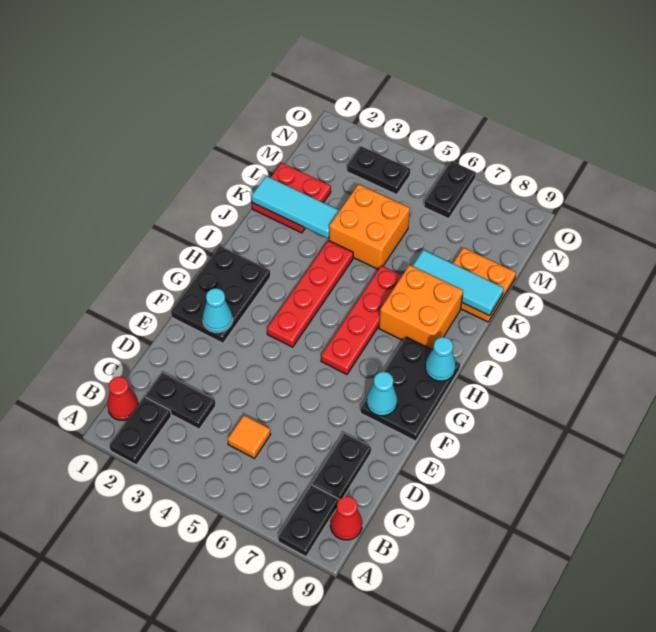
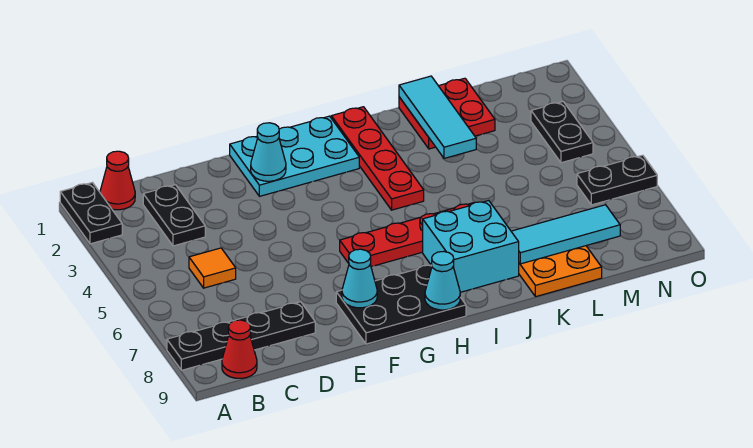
black 1x2 plate [109,397,171,465] -> black 1x2 plate turned to [60,183,122,244]
black 2x3 plate [171,246,271,343] -> cyan 2x3 plate [230,116,359,196]
red 1x4 plate [267,241,353,347] -> red 1x4 plate turned to [331,107,424,210]
orange 2x2 brick [379,265,463,350] -> cyan 2x2 brick [423,201,519,292]
orange 2x2 brick [329,184,410,270] -> none
cyan 1x3 tile [413,250,504,316] -> cyan 1x3 tile turned to [511,205,620,264]

